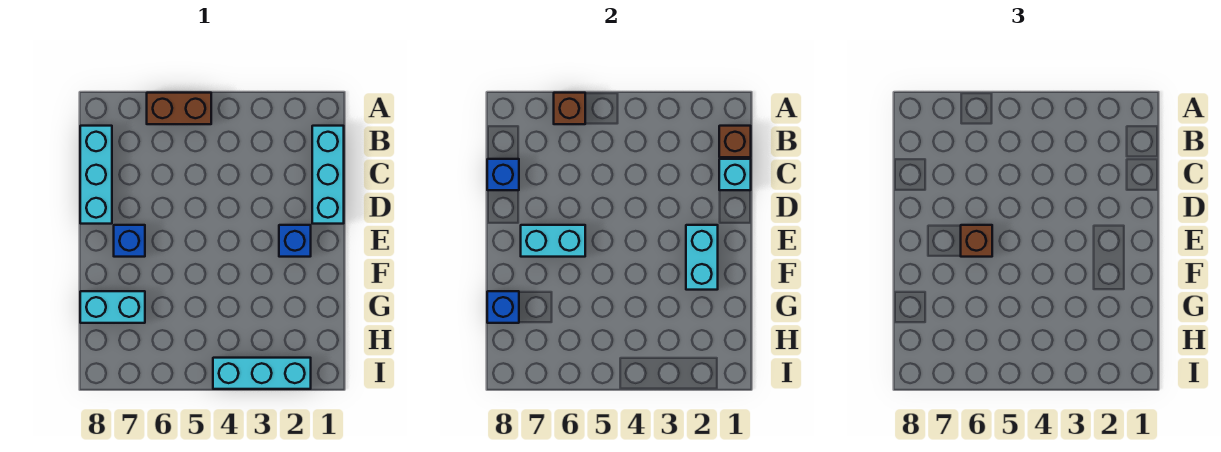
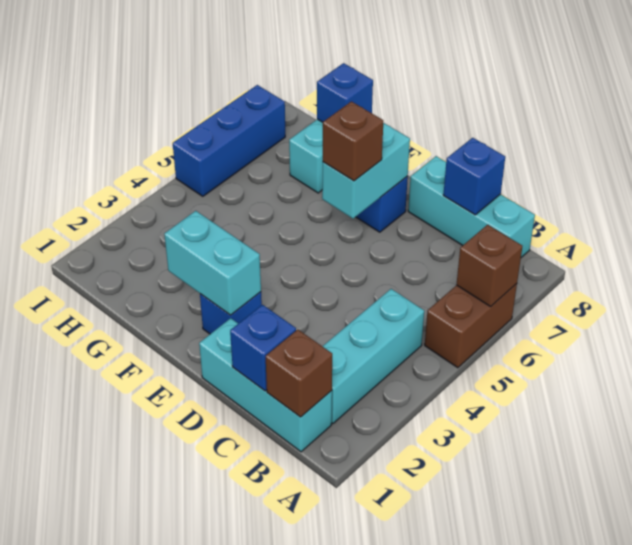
cyan 1x1 brick [719,159,751,190] -> blue 1x1 brick [230,305,296,391]
cyan 1x3 brick [213,358,311,389] -> cyan 1x3 brick moved to [322,289,424,424]
none -> blue 1x3 brick [173,85,285,196]

